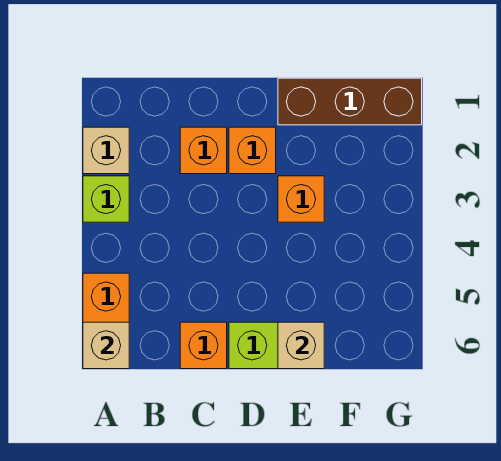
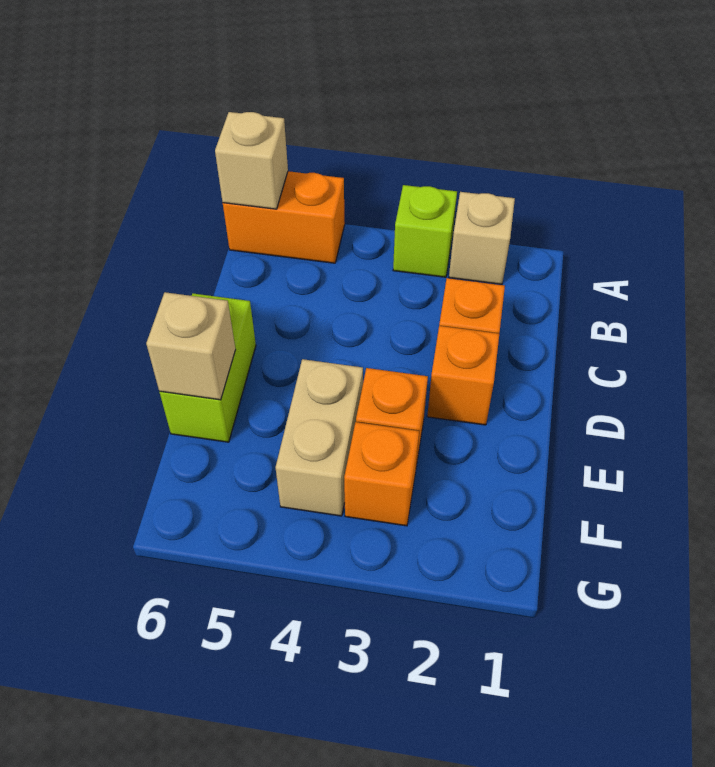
orange 1x1 brick [180,322,227,369] -> orange 1x1 brick moved to [344,422,419,526]
brown 1x3 brick [278,78,422,125] -> none
none -> tan 1x2 brick [276,359,363,516]

